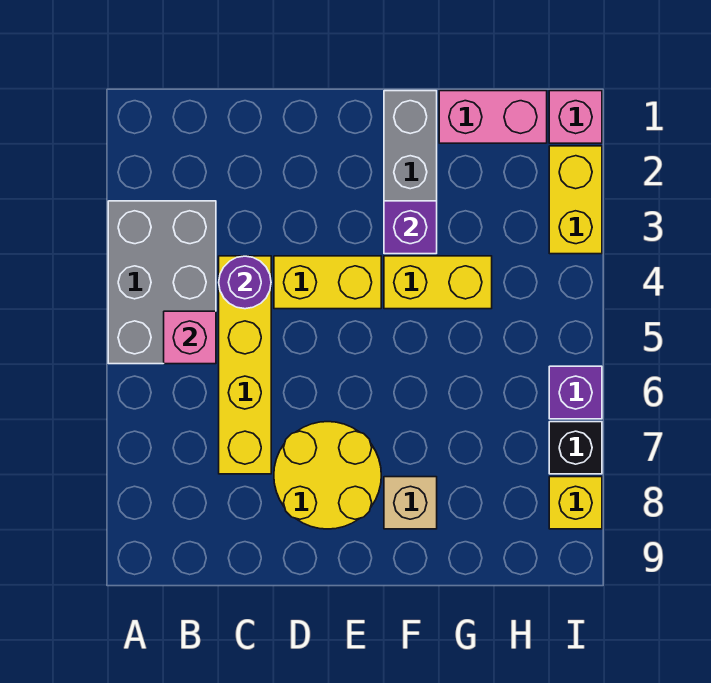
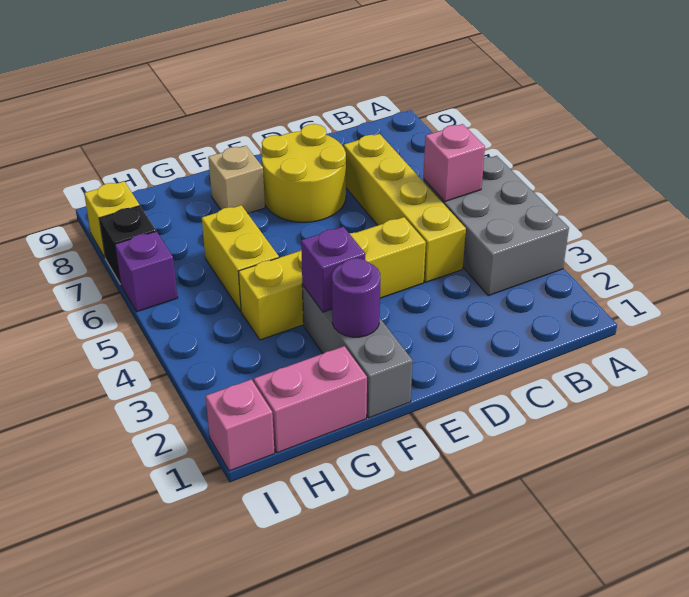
purple 1x1 round brick [219,256,271,309] -> purple 1x1 round brick moved to [332,258,380,337]
yellow 1x2 brick [549,146,602,254] -> yellow 1x2 brick moved to [202,205,279,311]

